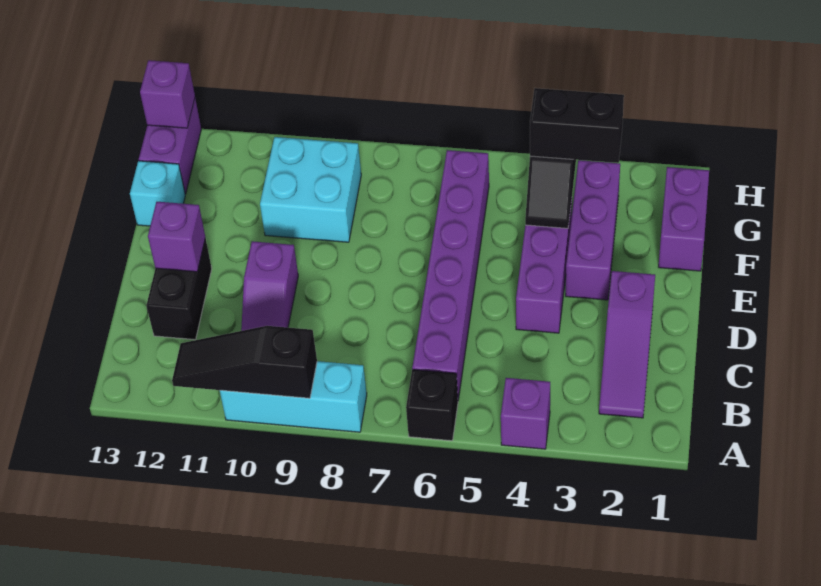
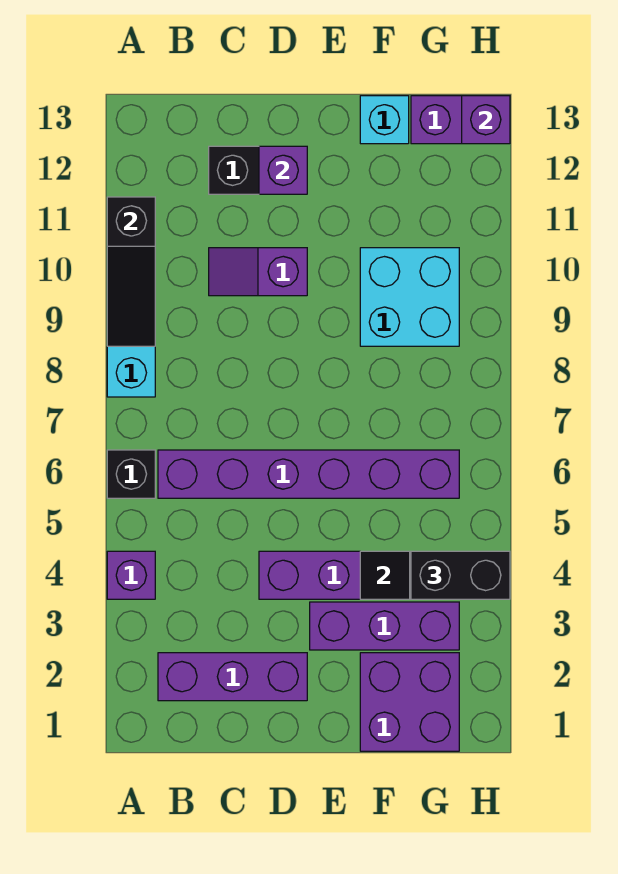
black 1x3 slope [172,326,317,398] -> black 1x3 slope turned to [107,197,155,346]
purple 1x3 slope [599,271,655,418] -> purple 1x3 brick [158,653,307,701]
purple 1x2 brick [658,167,709,271] -> purple 2x2 brick [360,653,459,751]
black 1x2 brick [530,88,624,163] -> black 1x2 brick turned to [411,551,510,599]

